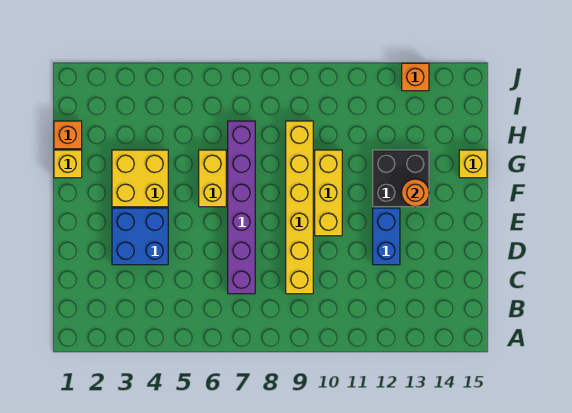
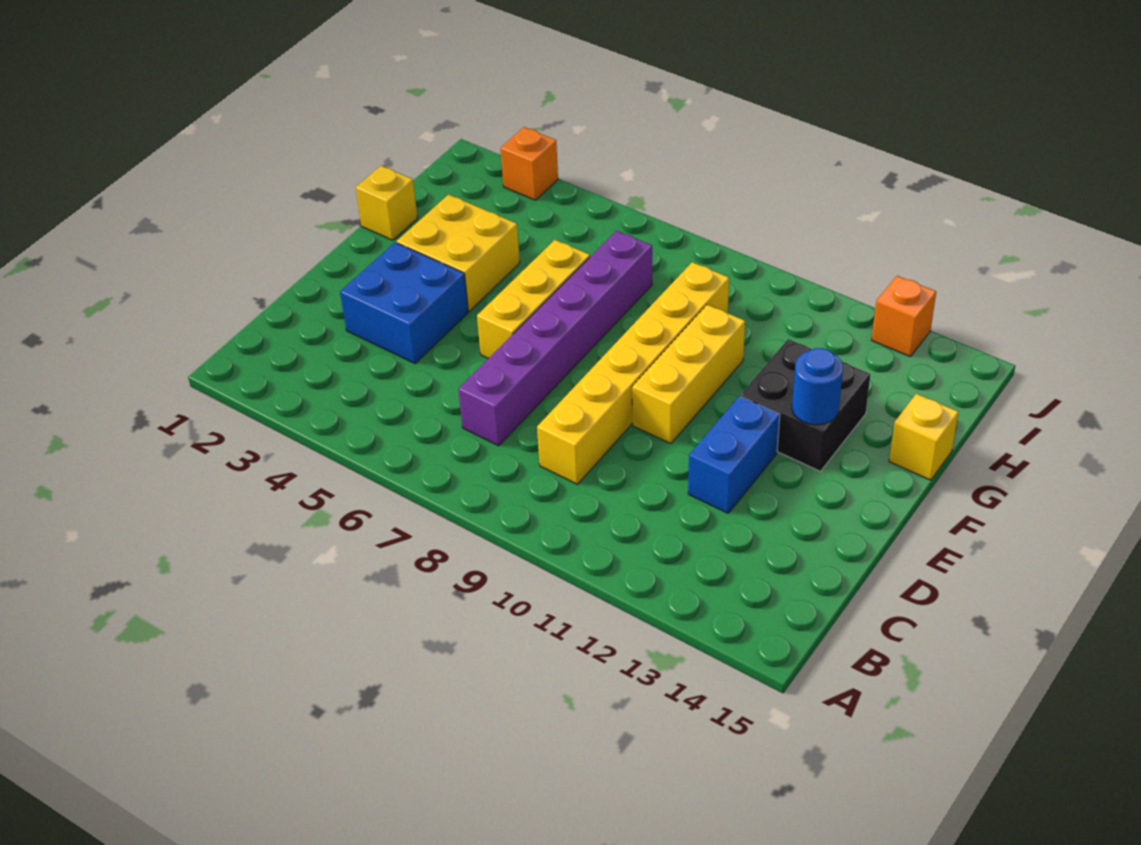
yellow 1x2 brick [199,150,226,207] -> yellow 1x3 brick [477,240,590,359]
orange 1x1 round brick [402,179,429,207] -> blue 1x1 round brick [792,348,843,425]
orange 1x1 brick [54,121,82,149] -> orange 1x1 brick moved to [501,127,558,200]

